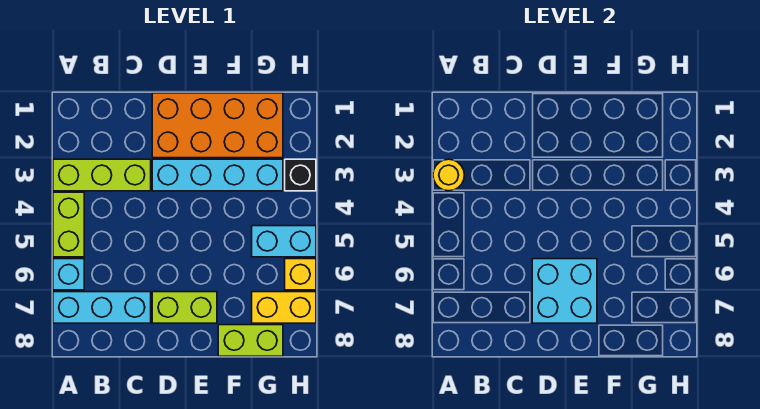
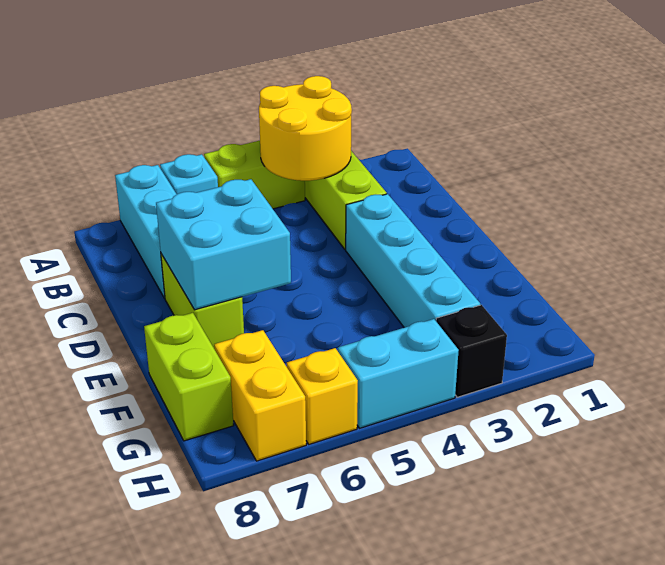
yellow 1x1 round brick [433,159,464,191] -> yellow 2x2 round brick [259,76,352,181]
orange 2x4 brick [152,93,283,158] -> none
cyan 1x2 brick [252,226,316,257] -> cyan 1x2 brick turned to [338,319,459,428]

